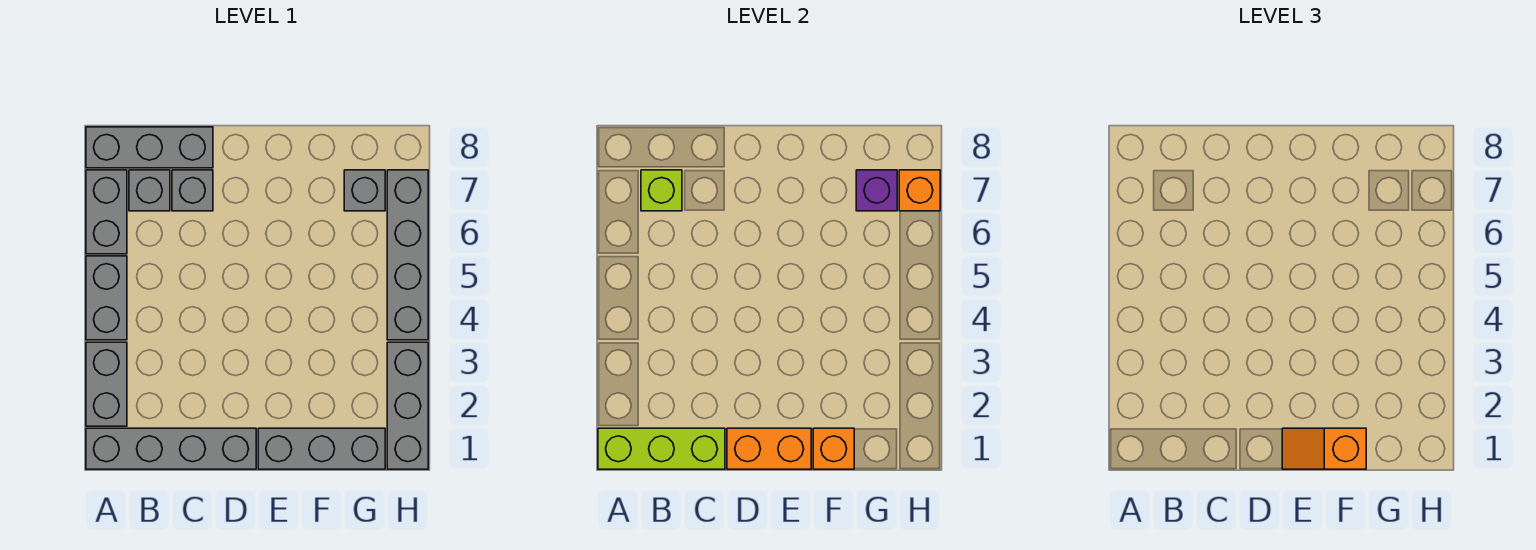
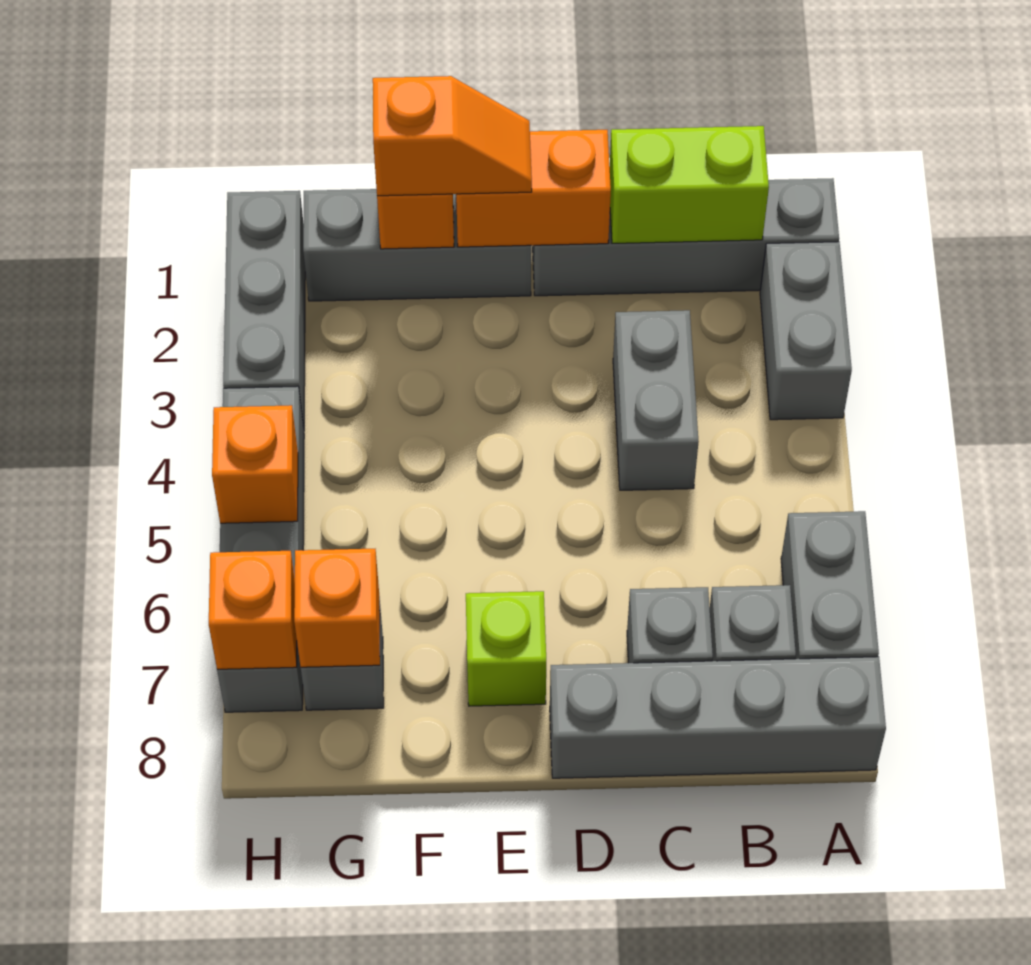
lime 1x3 brick [598,428,725,469] -> lime 1x2 brick [610,126,769,243]
grey 1x2 brick [86,256,127,340] -> grey 1x2 brick moved to [613,310,699,490]
grey 1x3 brick [86,127,213,168] -> grey 1x4 brick [550,657,886,778]
lime 1x1 brick [641,170,682,211] -> lime 1x1 brick moved to [466,591,546,706]
purple 1x1 brick [856,170,897,211] -> orange 1x1 brick [294,549,380,667]
none -> orange 1x1 brick [212,405,298,523]

